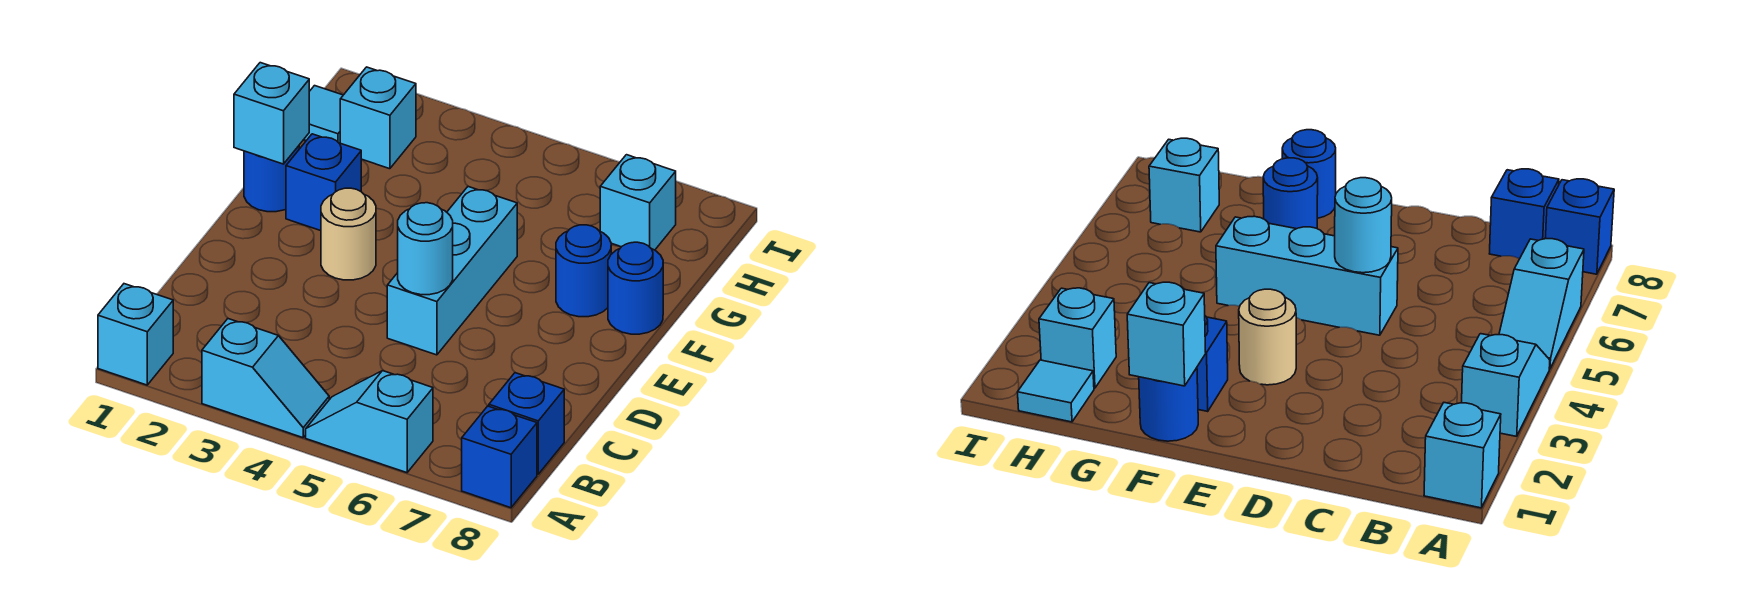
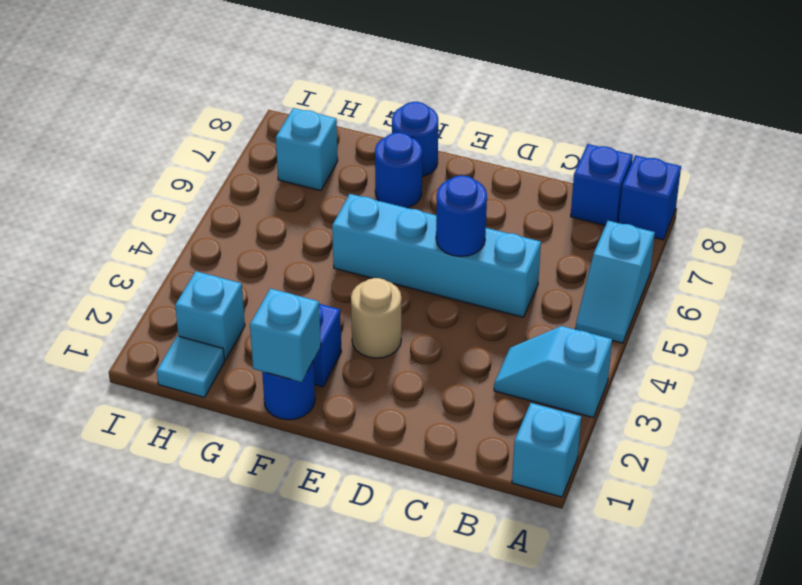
cyan 1x2 slope [202,319,329,438] -> cyan 1x2 slope turned to [494,326,612,418]
cyan 1x3 brick [387,187,517,355] -> cyan 1x4 brick [332,194,541,317]
cyan 1x1 round brick [398,203,453,295] -> blue 1x1 round brick [436,176,487,257]

